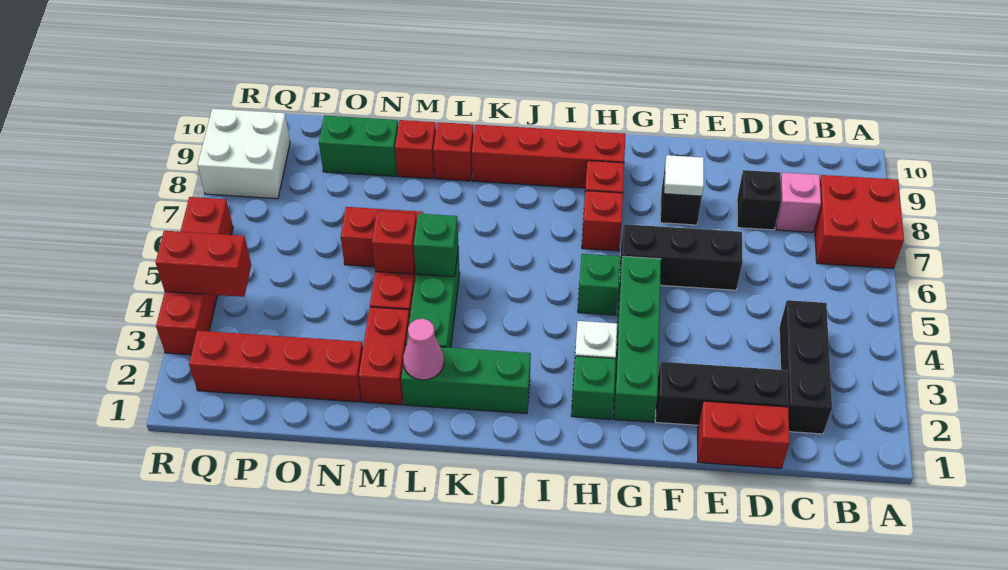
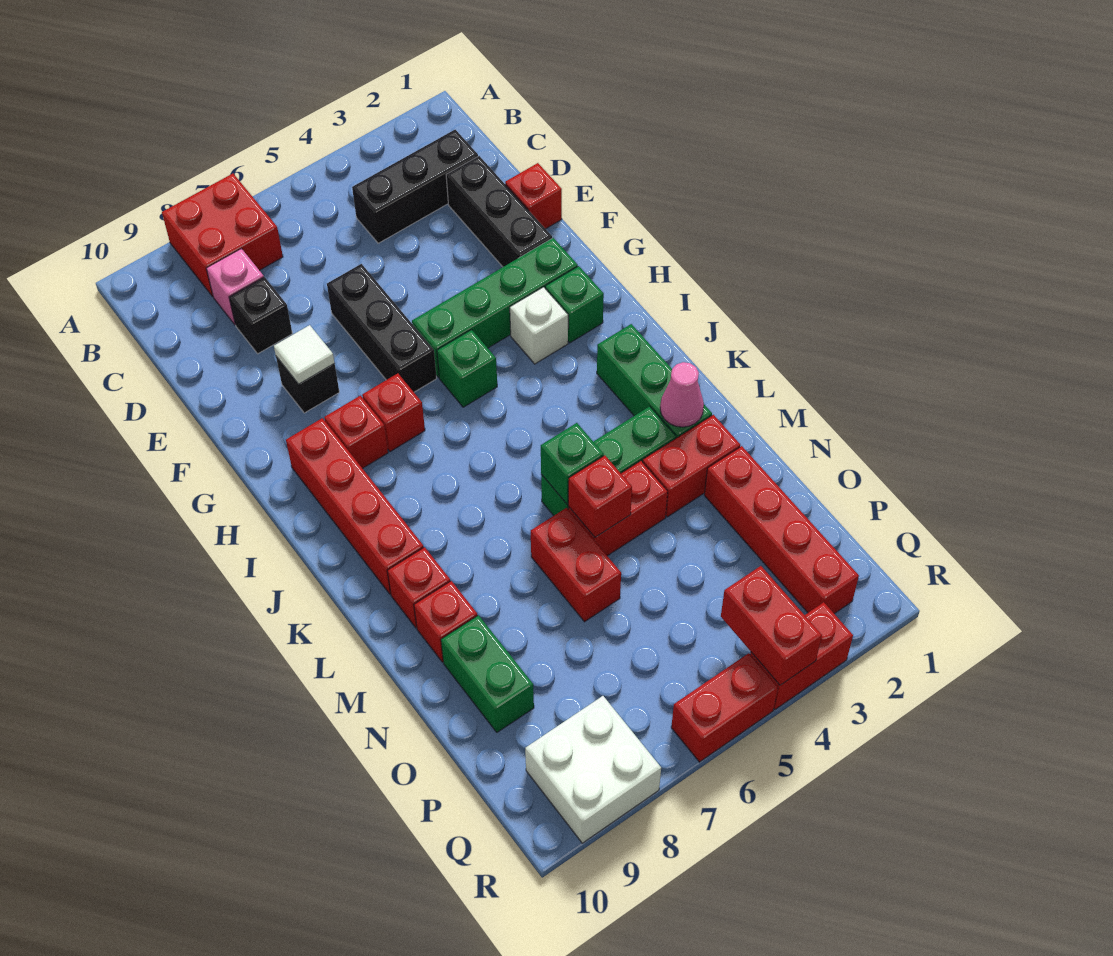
red 1x2 brick [698,401,790,468] -> red 1x1 brick [505,163,562,229]

